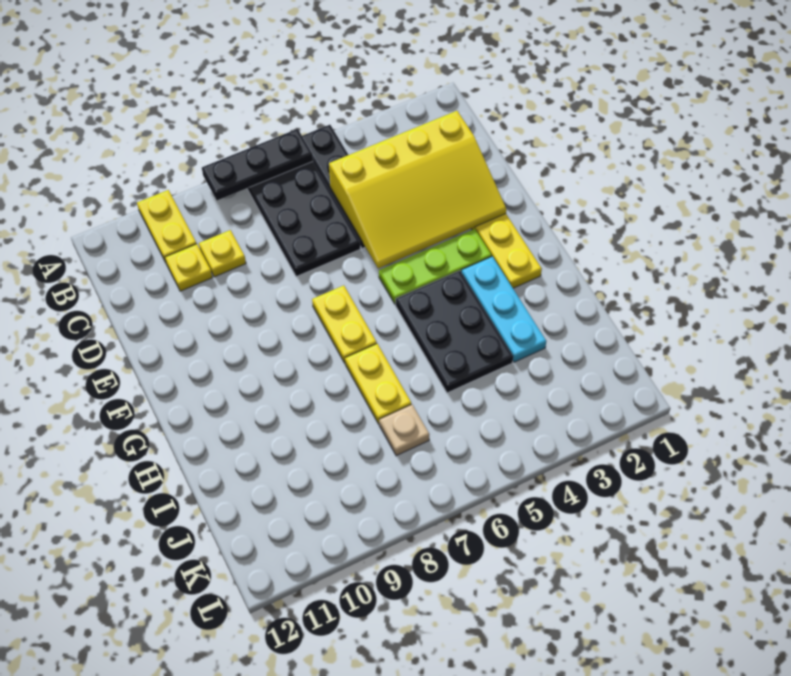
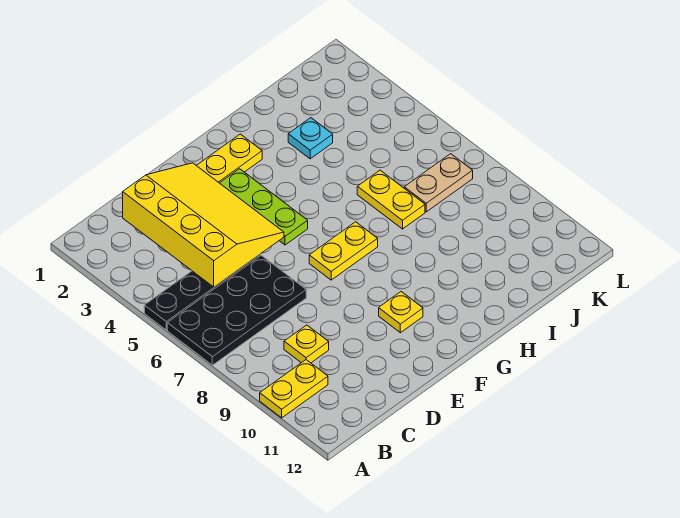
black 1x3 plate [202,129,313,200] -> none
yellow 1x1 plate [165,244,212,291] -> yellow 1x1 plate moved to [379,292,423,333]
cyan 1x3 plate [461,256,546,362] -> cyan 1x1 plate [288,118,333,159]
black 2x3 plate [396,271,513,393] -> none
yellow 1x2 plate [345,344,411,424] -> yellow 1x2 plate turned to [357,170,425,229]
tan 1x1 plate [379,404,429,456] -> tan 1x2 plate [404,154,473,212]

